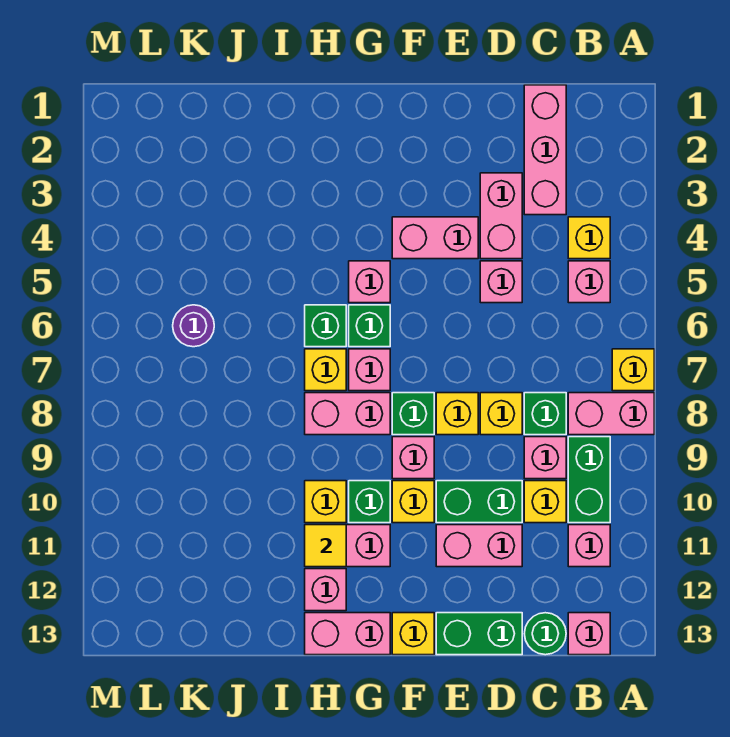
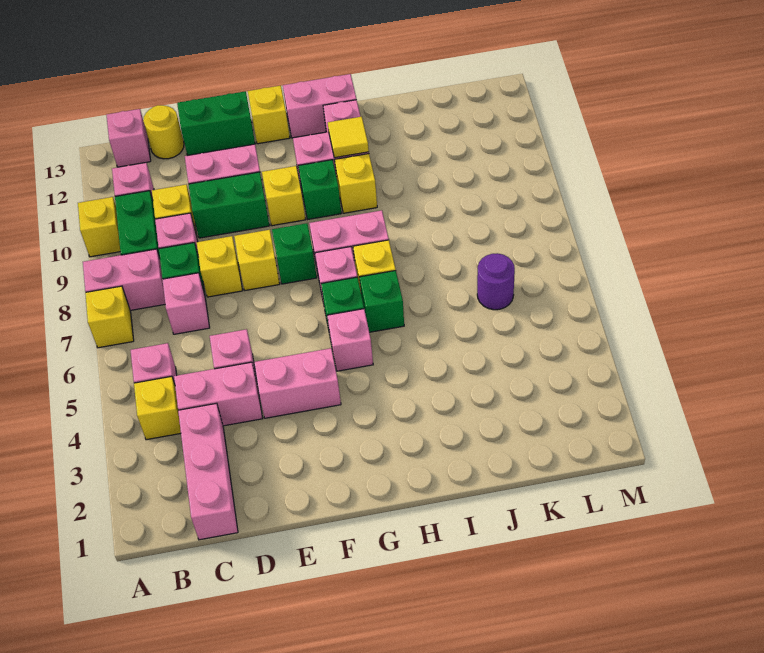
none -> yellow 1x1 brick [78,197,120,257]
green 1x1 round brick [524,613,566,655] -> yellow 1x1 round brick [143,105,184,159]
pink 1x2 brick [480,173,522,259] -> pink 1x2 brick turned to [174,362,263,426]
pink 1x1 brick [392,437,434,479] -> pink 1x1 brick moved to [162,273,210,334]

